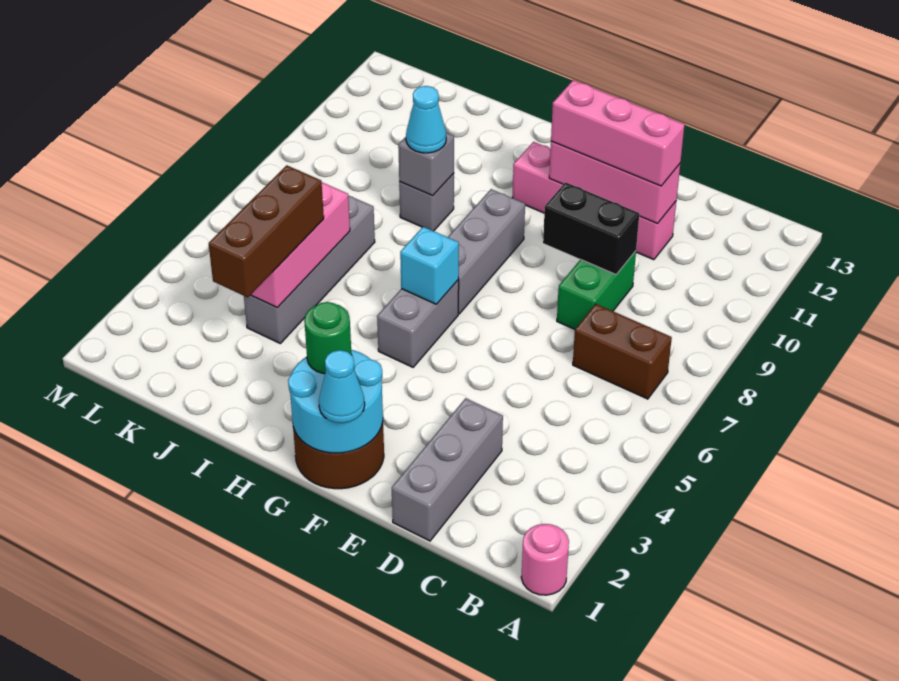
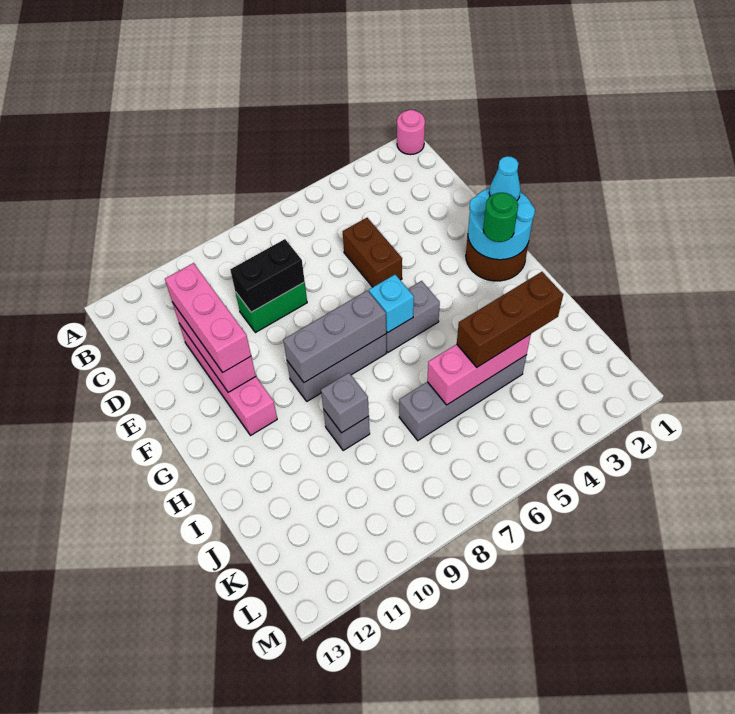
brown 1x2 brick [573,304,672,399] -> brown 1x2 brick moved to [343,218,402,287]
grey 1x3 brick [392,398,503,541] -> grey 1x3 brick moved to [283,291,386,383]
black 1x2 brick [543,182,639,274] -> black 1x2 brick turned to [230,239,305,312]
cyan 1x1 cone [406,86,446,153] -> none

